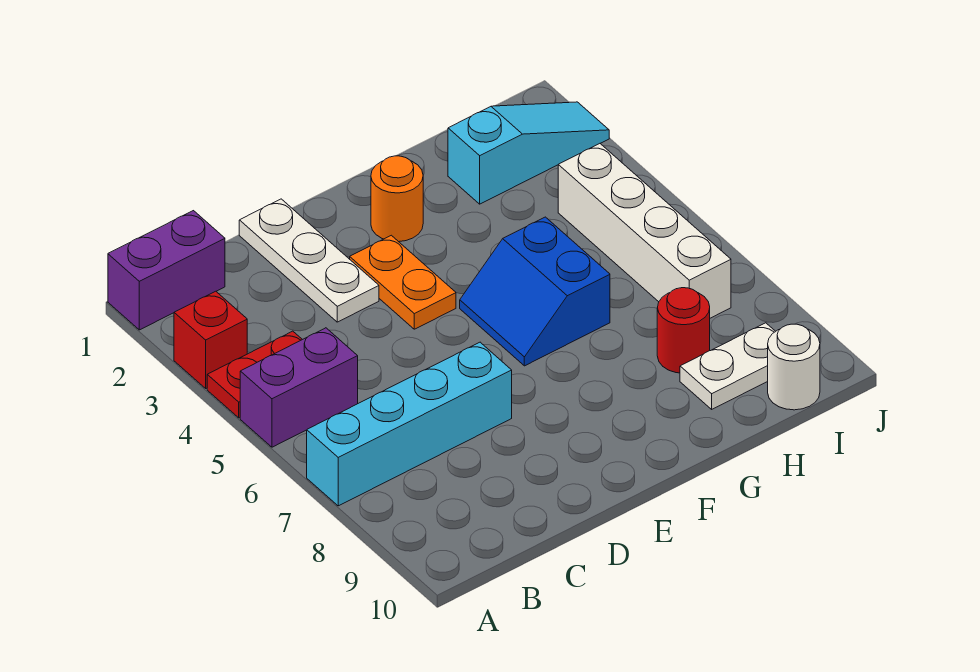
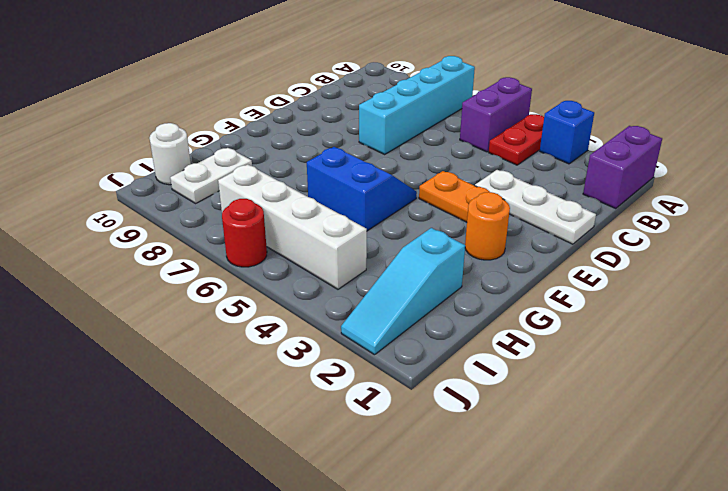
red 1x1 brick [174,291,247,388] -> blue 1x1 brick [540,101,594,164]
red 1x1 round brick [657,288,710,373] -> red 1x1 round brick moved to [222,199,267,267]

